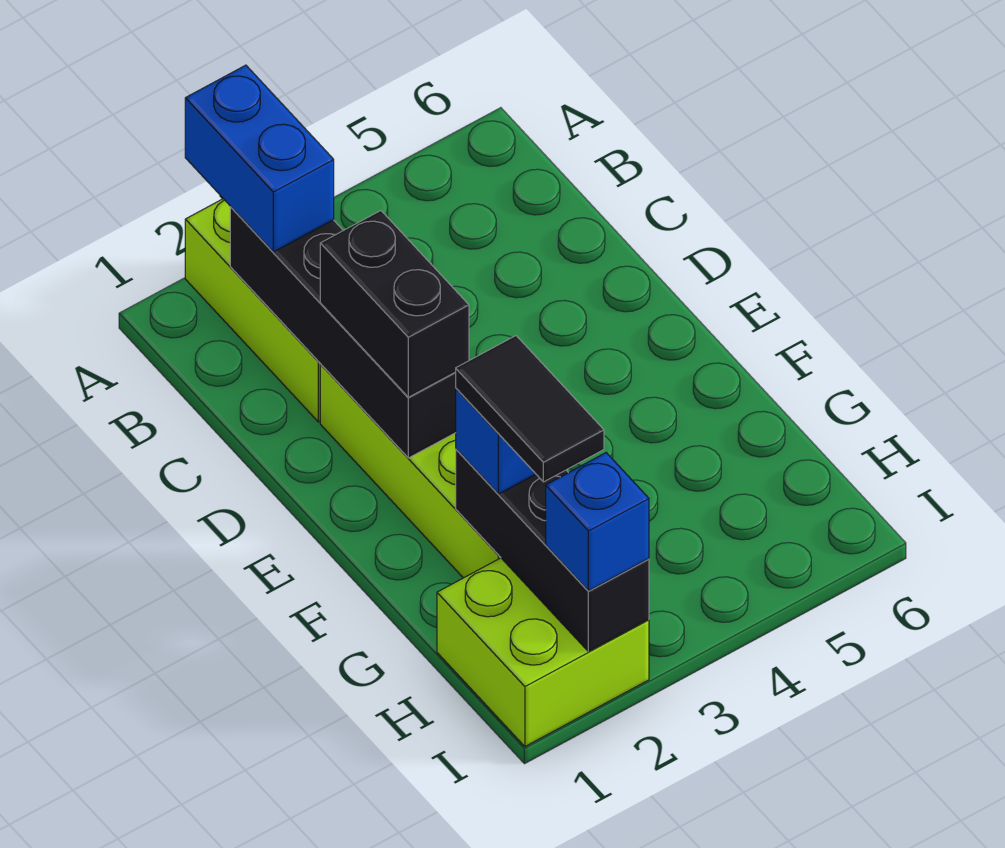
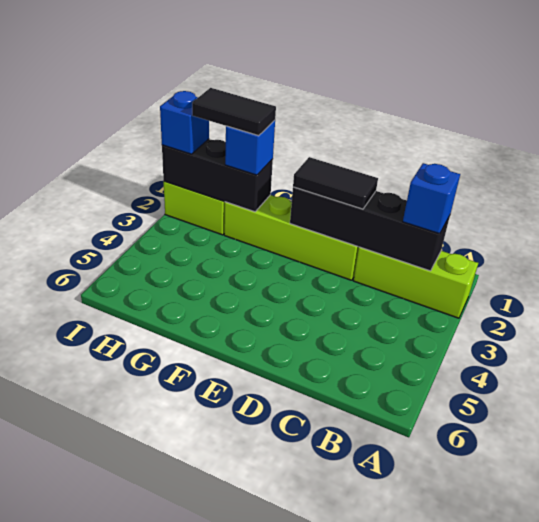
blue 1x2 brick [185,65,334,252] -> blue 1x1 brick [403,163,460,234]
black 1x2 brick [320,211,469,397] -> black 1x2 tile [293,157,378,209]

